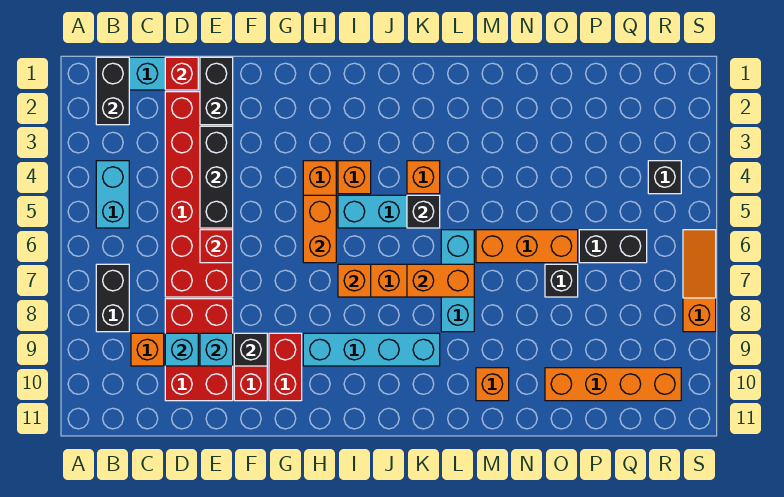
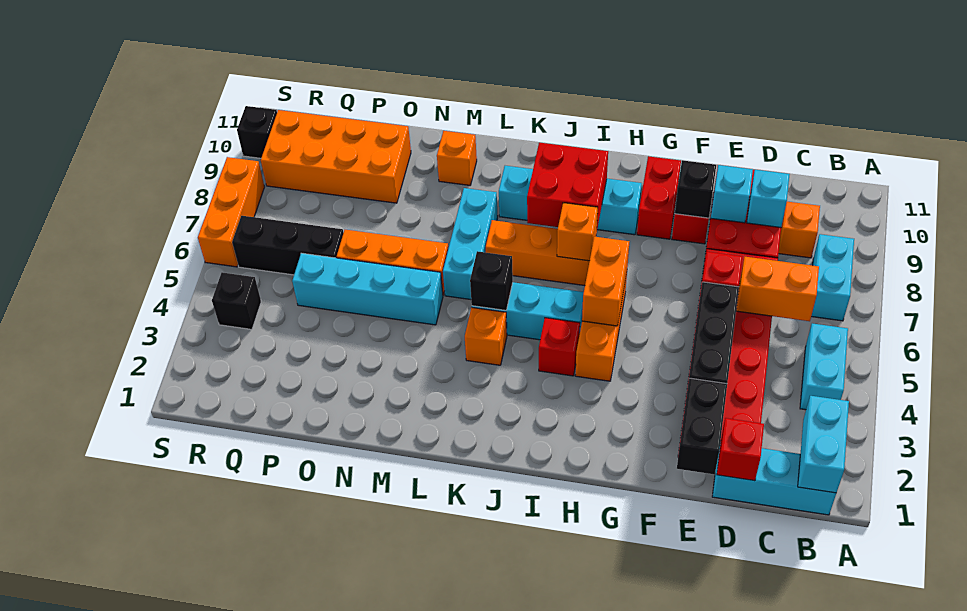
black 1x2 brick [96,57,129,125] -> cyan 1x2 brick [798,396,849,493]
black 1x2 brick [96,264,129,332] -> cyan 1x2 brick [811,234,854,321]
orange 1x1 brick [338,161,371,194] -> red 1x1 brick [539,318,580,376]
none -> red 2x2 brick [527,143,608,228]
orange 1x2 brick [407,264,474,297] -> orange 1x2 brick moved to [736,257,819,321]
none -> cyan 1x4 brick [292,253,443,325]
black 1x1 brick [545,264,578,297] -> black 1x1 brick moved to [237,106,277,158]
orange 1x4 brick [545,368,681,401] -> orange 2x4 brick [261,110,411,203]
black 1x2 brick [579,230,647,263] -> black 1x3 brick [232,216,344,275]
orange 1x3 slope [683,230,716,332] -> orange 1x3 brick [198,157,264,267]

